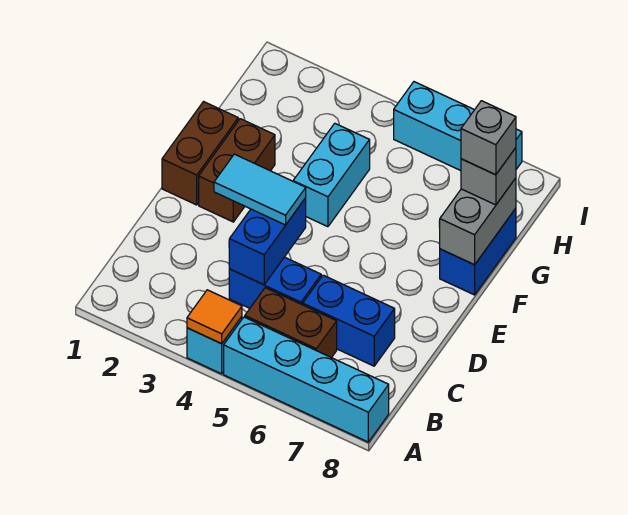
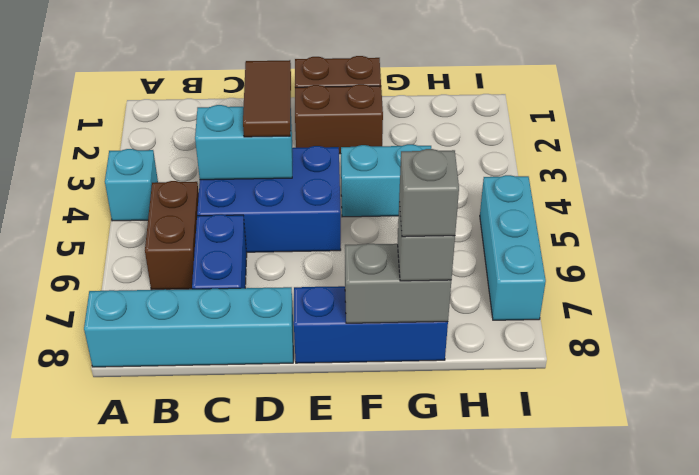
orange 1x1 tile [187,290,242,344] -> none
cyan 1x4 brick [224,317,389,442] -> cyan 1x4 brick turned to [84,287,293,367]
blue 1x2 brick [229,257,321,308] -> blue 2x3 brick [197,146,341,252]
blue 1x2 brick [229,198,306,285] -> cyan 1x2 brick [195,105,292,180]
cyan 1x2 tile [214,154,306,225] -> brown 1x2 tile [243,60,291,137]
blue 1x2 brick [440,208,516,295] -> blue 1x3 brick [294,286,448,363]

